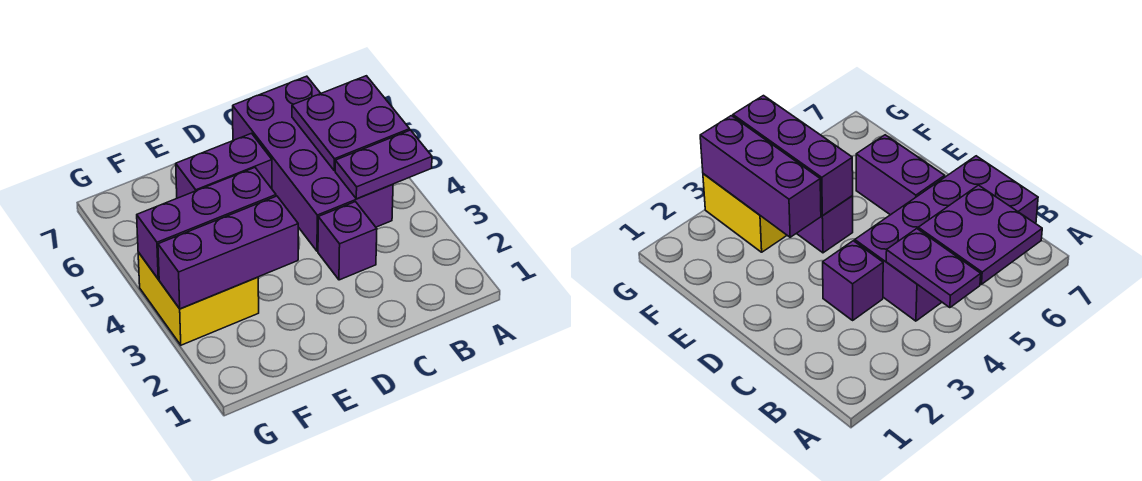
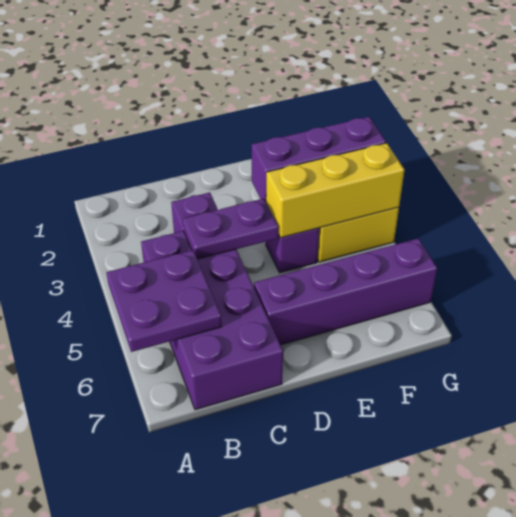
purple 1x2 plate [335,130,432,199] -> purple 1x2 plate moved to [183,198,279,259]
purple 1x2 brick [176,133,272,198] -> purple 1x4 brick [254,238,437,345]
purple 1x3 brick [137,168,276,279] -> yellow 1x3 brick [266,143,404,238]

